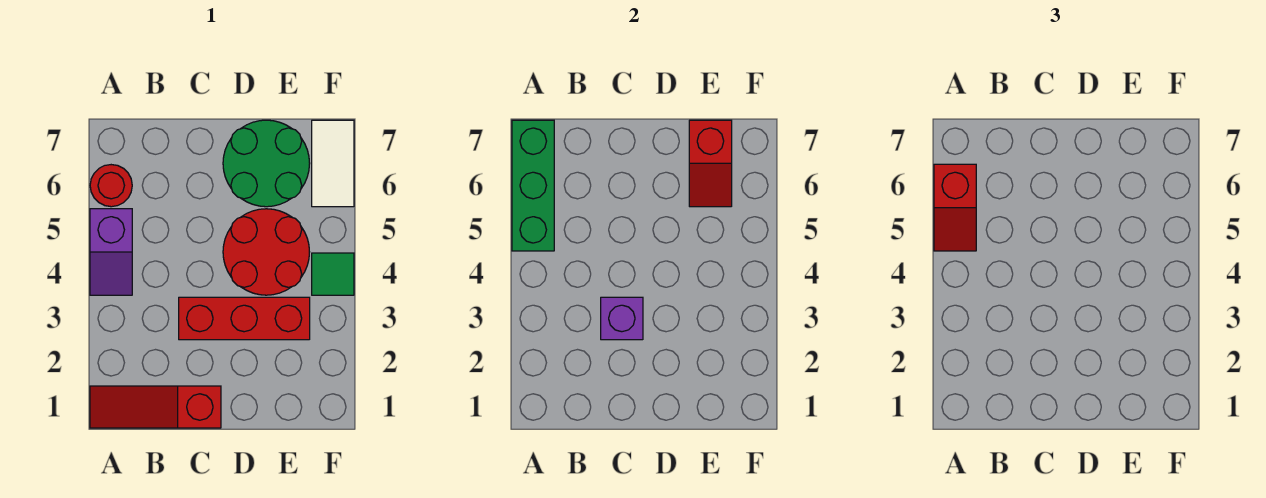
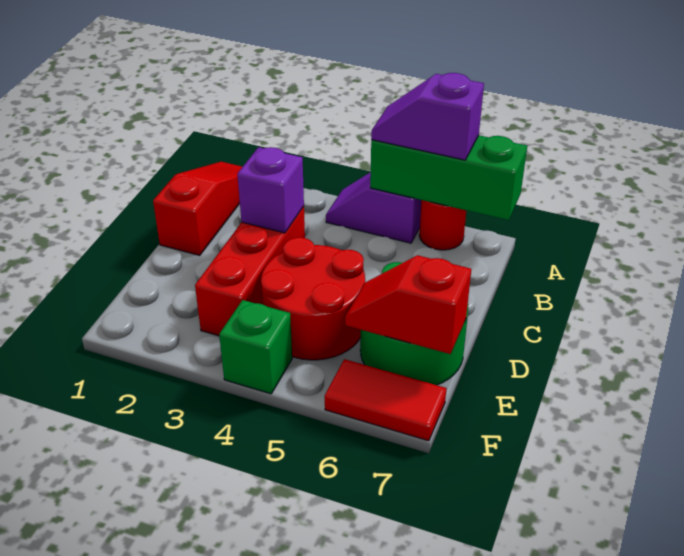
red 1x2 slope [934,164,976,251] -> purple 1x2 slope [371,73,484,160]
green 1x1 tile [312,253,354,295] -> green 1x1 brick [219,300,292,394]
white 1x2 tile [312,120,354,207] -> red 1x2 tile [325,359,447,441]

